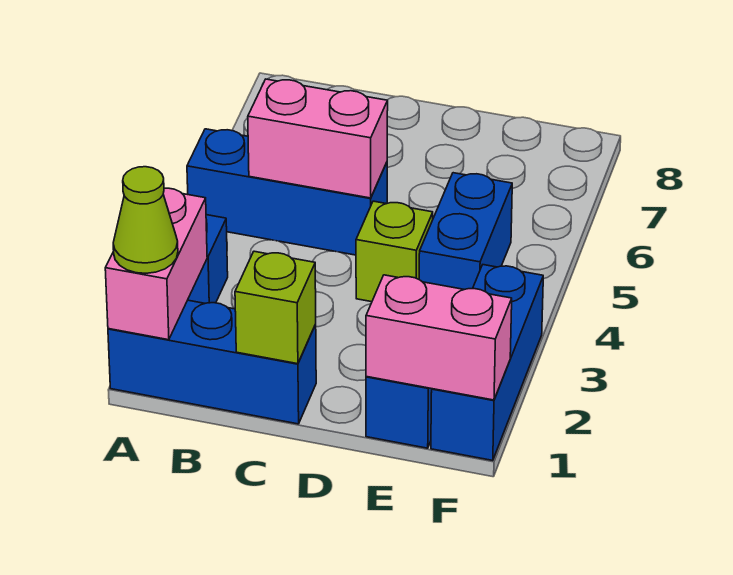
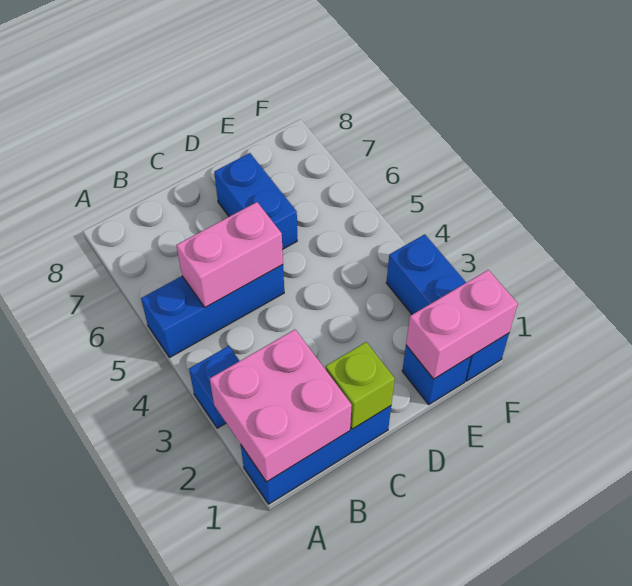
pink 1x2 brick [105,188,207,340] -> pink 2x2 brick [210,330,352,482]
lime 1x1 cone [113,167,178,273] -> none
lime 1x1 brick [356,201,433,302] -> none
blue 1x2 brick [419,173,512,290] -> blue 1x2 brick moved to [214,153,297,250]

